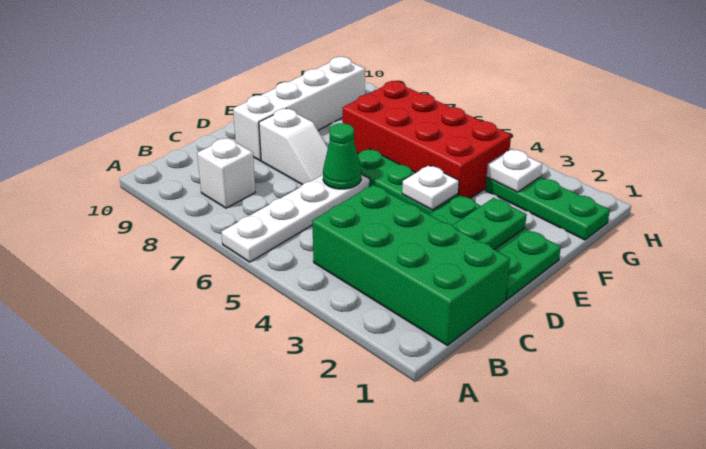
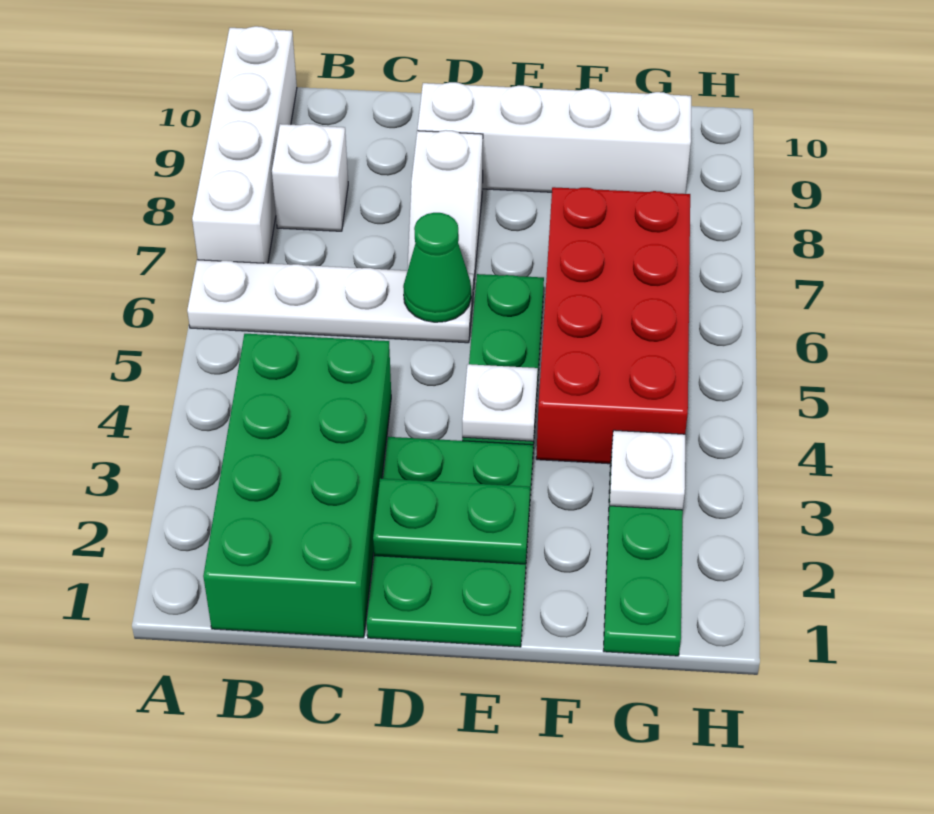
none -> white 1x4 brick [192,26,297,263]

